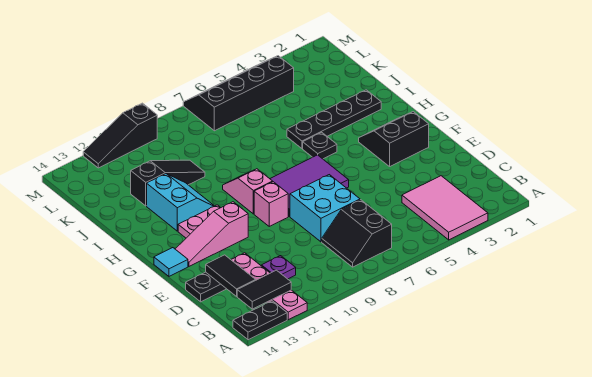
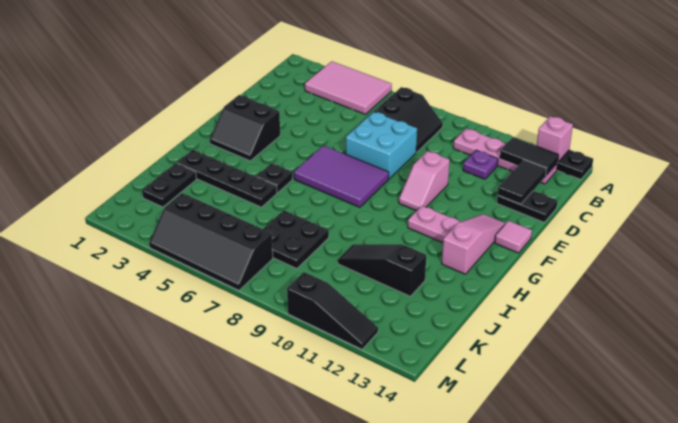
pink 2x3 tile [402,176,488,240] -> pink 2x3 tile turned to [305,61,392,114]
pink 1x4 plate [231,253,307,320] -> pink 1x4 plate turned to [453,128,558,184]
pink 1x1 brick [254,182,288,226] -> pink 1x1 brick moved to [537,116,573,162]
pink 1x3 slope [176,202,248,266] -> pink 1x3 slope turned to [442,214,506,274]
cyan 1x1 tile [154,248,188,276] -> pink 1x1 tile [495,221,532,253]
pink 1x2 slope [223,169,273,214] -> pink 1x2 slope moved to [399,151,450,211]
cyan 2x2 slope [147,174,214,231] -> none
none -> black 1x2 plate [142,163,196,207]
none -> black 2x2 plate [264,210,329,269]

